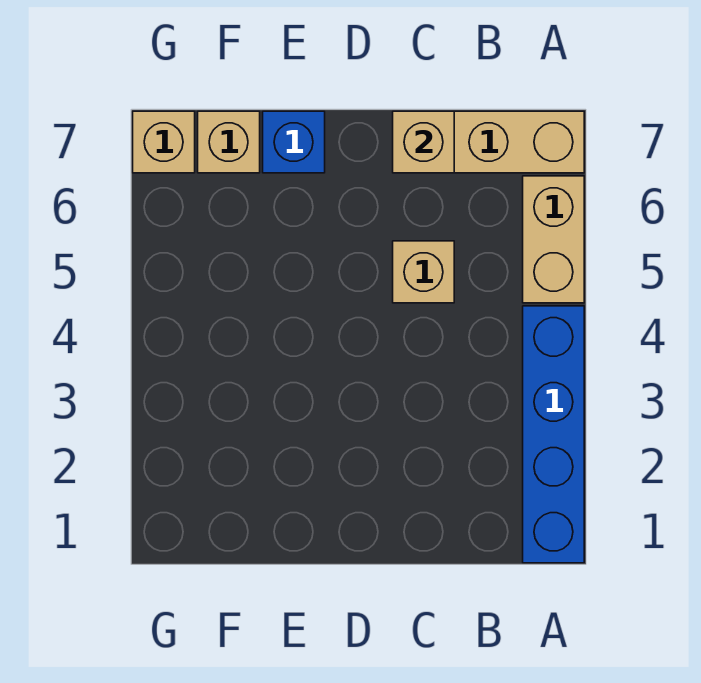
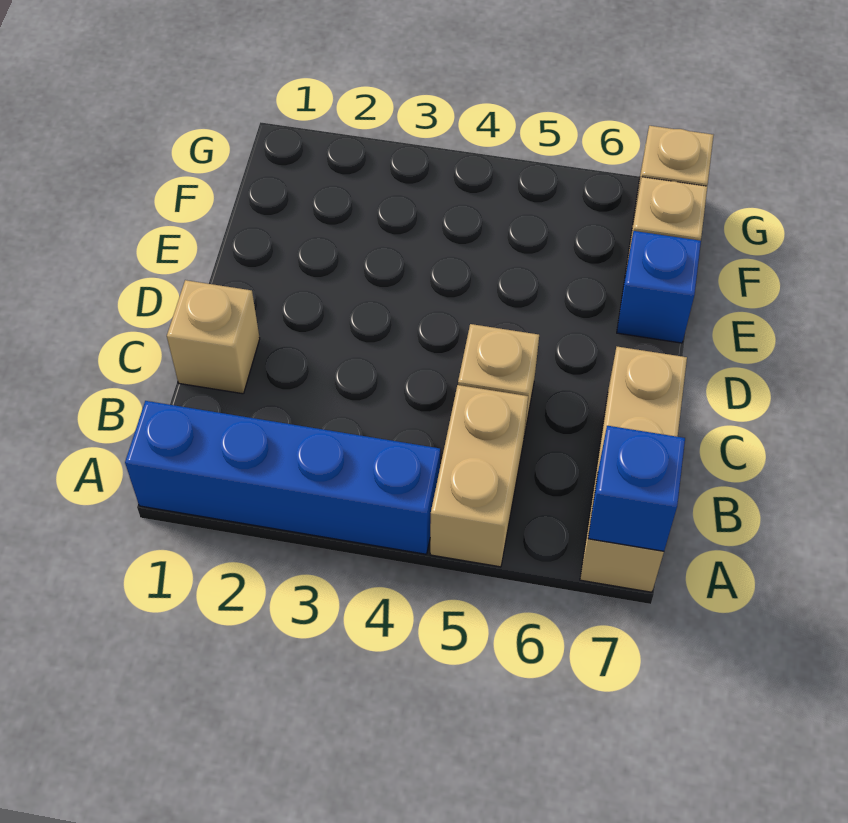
tan 1x2 brick [523,176,584,303] -> tan 1x2 brick turned to [430,385,528,567]
none -> blue 1x1 brick [588,426,685,551]
tan 1x1 brick [393,111,454,173] -> tan 1x1 brick moved to [167,280,260,394]

